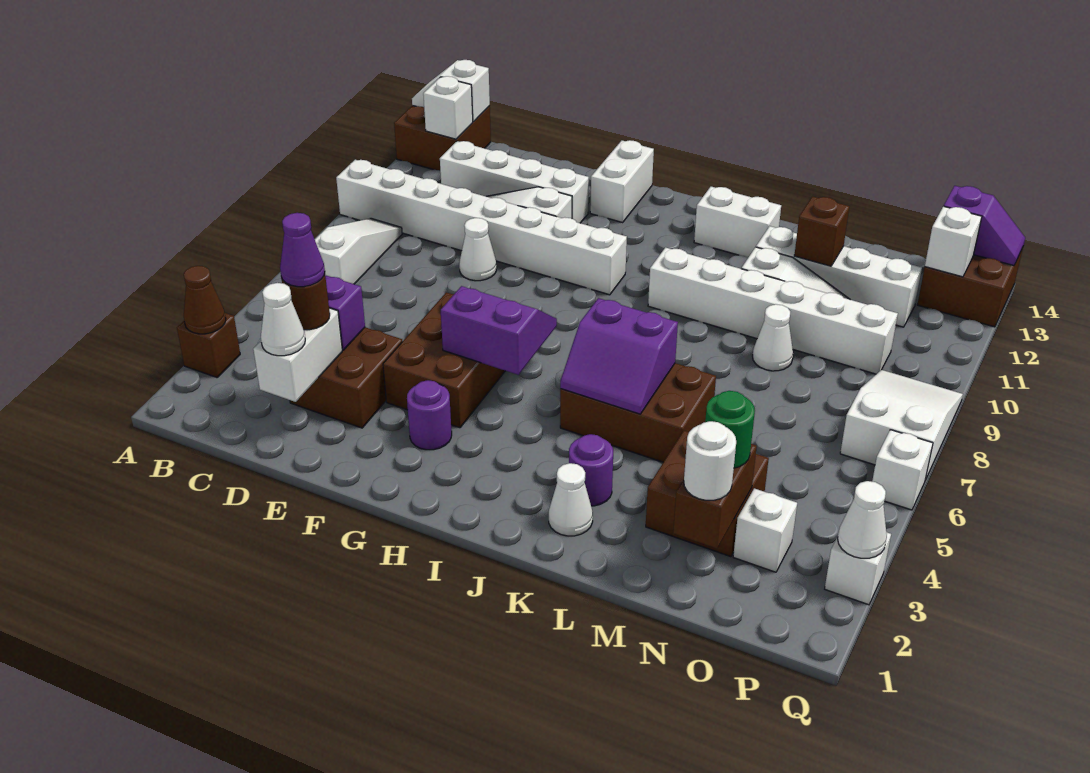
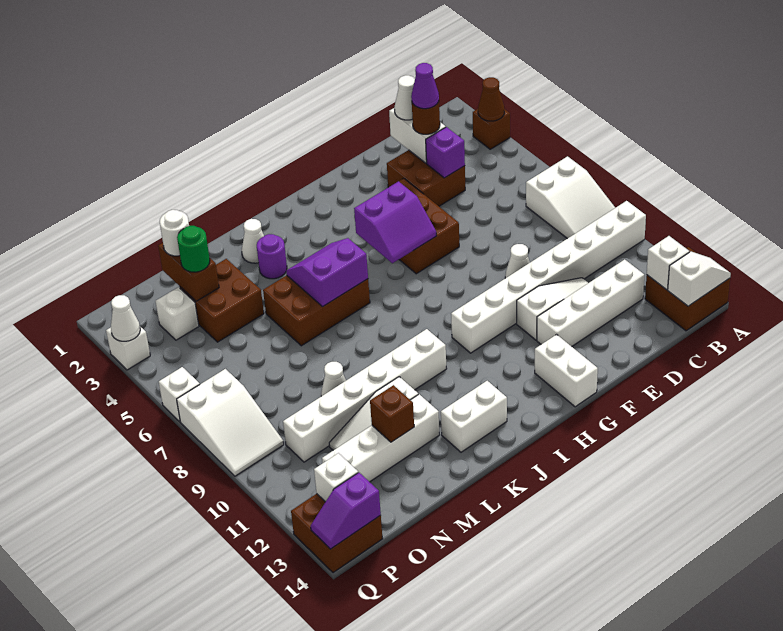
white 1x3 slope [315,218,402,284] -> white 2x3 slope [526,156,615,239]
purple 1x1 round brick [407,380,452,450] -> none

